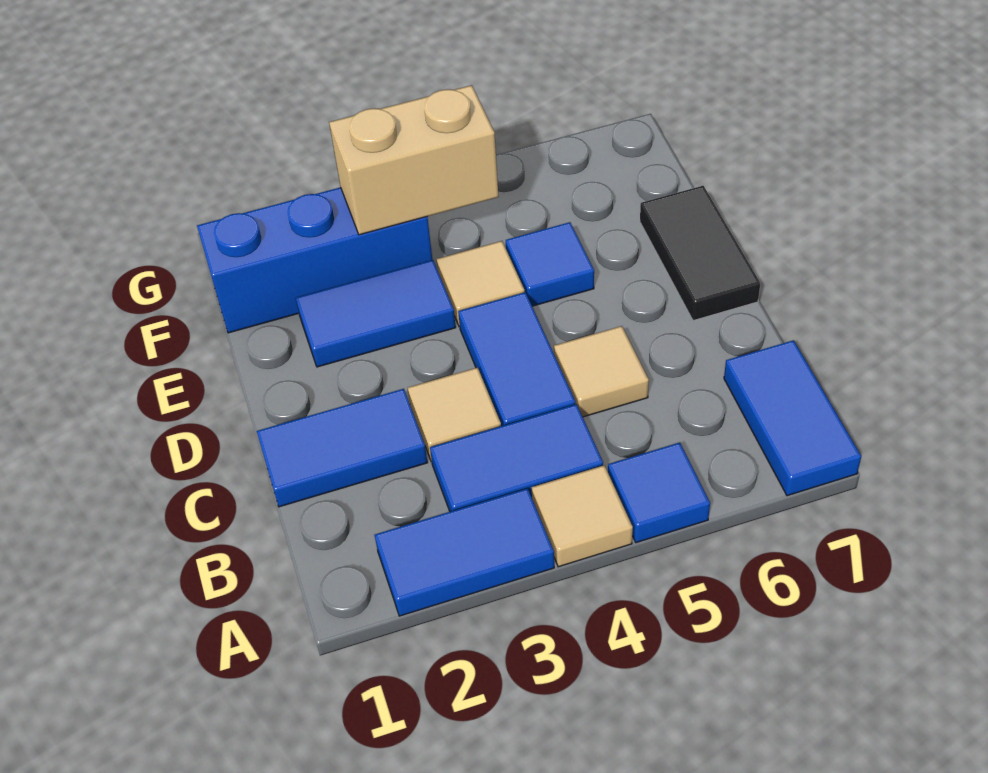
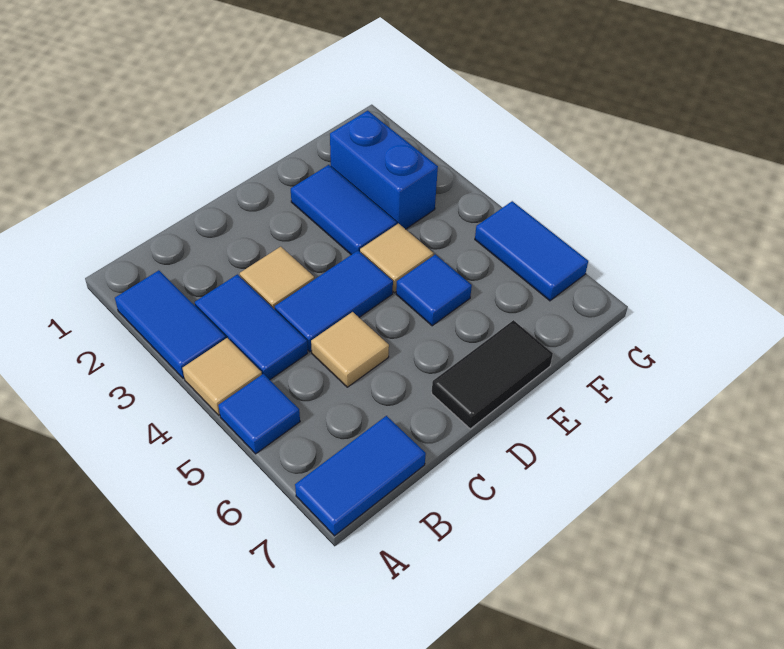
blue 1x2 tile [257,389,428,507] -> blue 1x2 tile moved to [475,201,588,301]
blue 1x3 brick [197,187,432,333] -> blue 1x2 brick [330,111,438,229]
tan 1x2 brick [329,85,499,235] -> none

